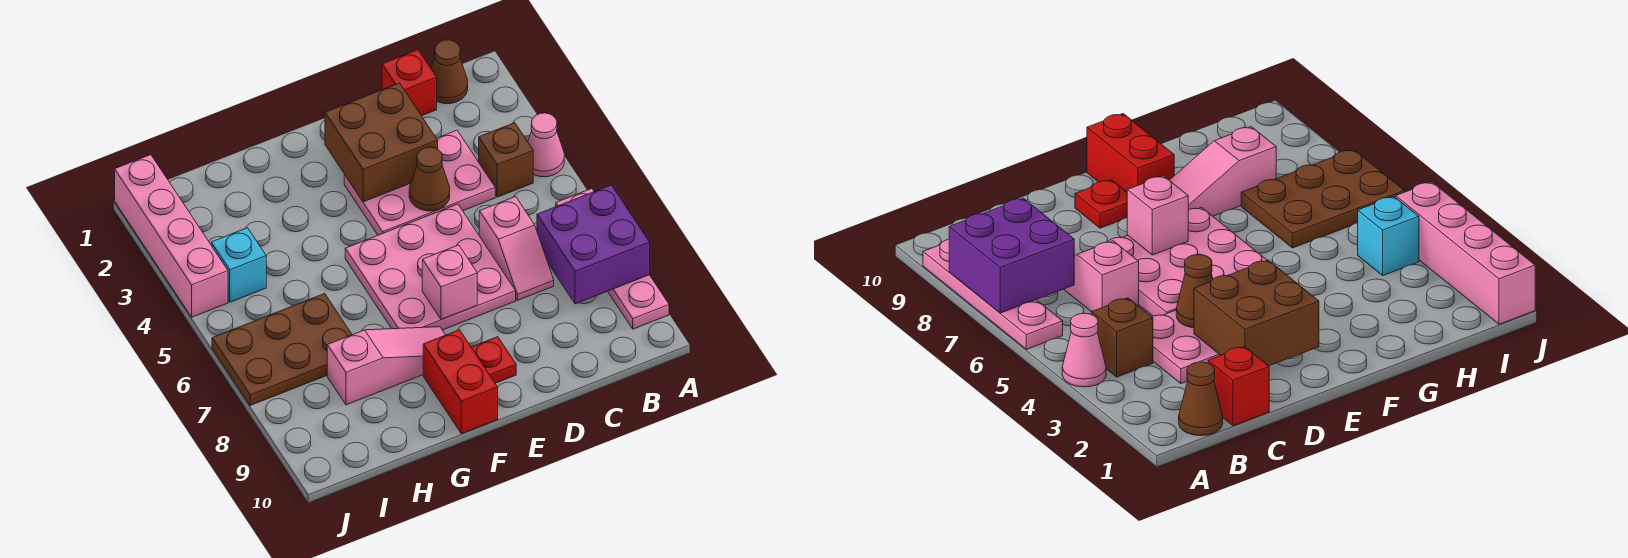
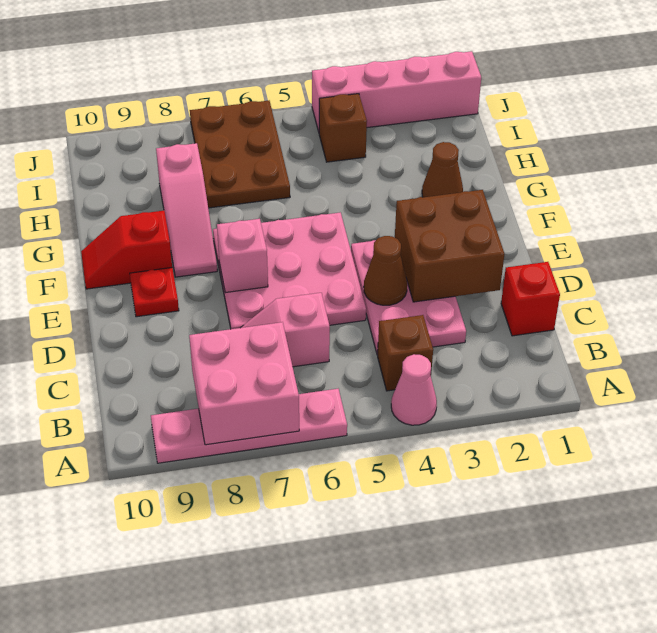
purple 2x2 brick [537,185,650,304] -> pink 2x2 brick [189,322,299,445]
brown 1x1 cone [431,40,468,104] -> brown 1x1 cone moved to [422,142,463,197]
red 1x2 brick [423,330,498,434] -> red 1x2 slope [81,211,172,289]
cyan 1x1 brick [211,228,266,302] -> brown 1x1 brick [319,94,367,162]

